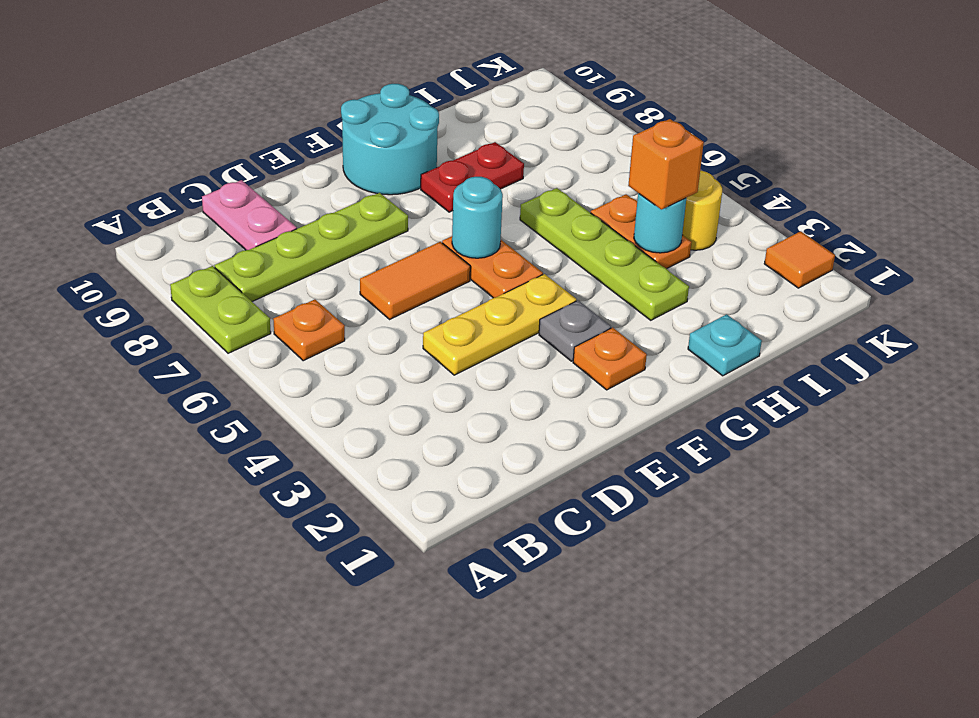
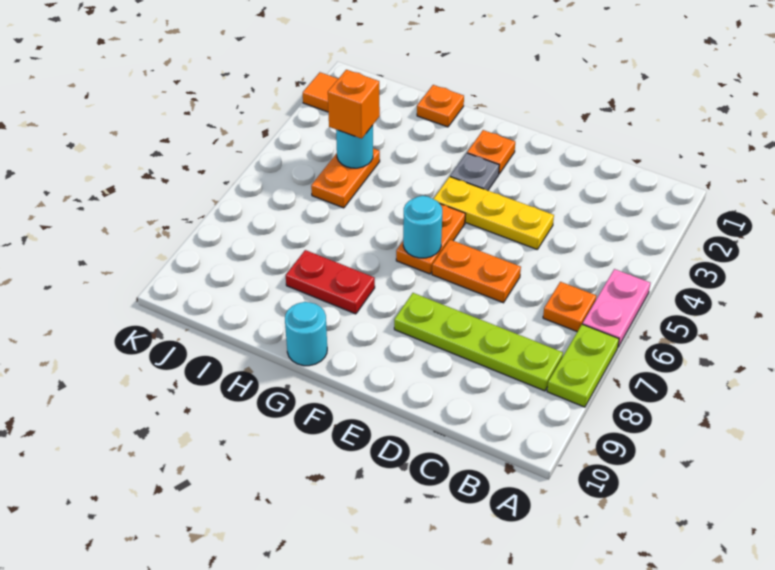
pink 1x2 plate [202,180,297,250] -> pink 1x2 plate moved to [583,269,650,347]
orange 1x2 tile [360,242,470,319] -> orange 1x2 plate [432,240,521,303]
cyan 2x2 round brick [341,84,439,195] -> cyan 1x1 round brick [285,302,327,366]
cyan 1x1 plate [688,314,762,376] -> orange 1x1 plate [417,85,464,127]
lime 1x4 plate [520,188,689,320] -> none
yellow 1x1 round brick [682,171,722,250] -> none

